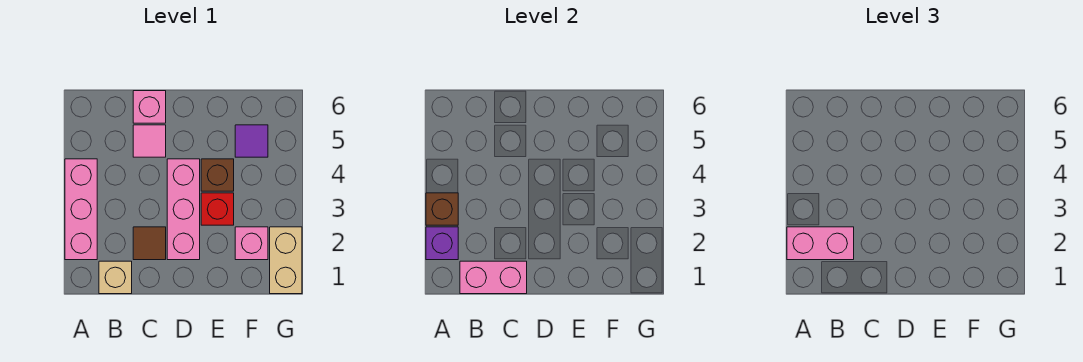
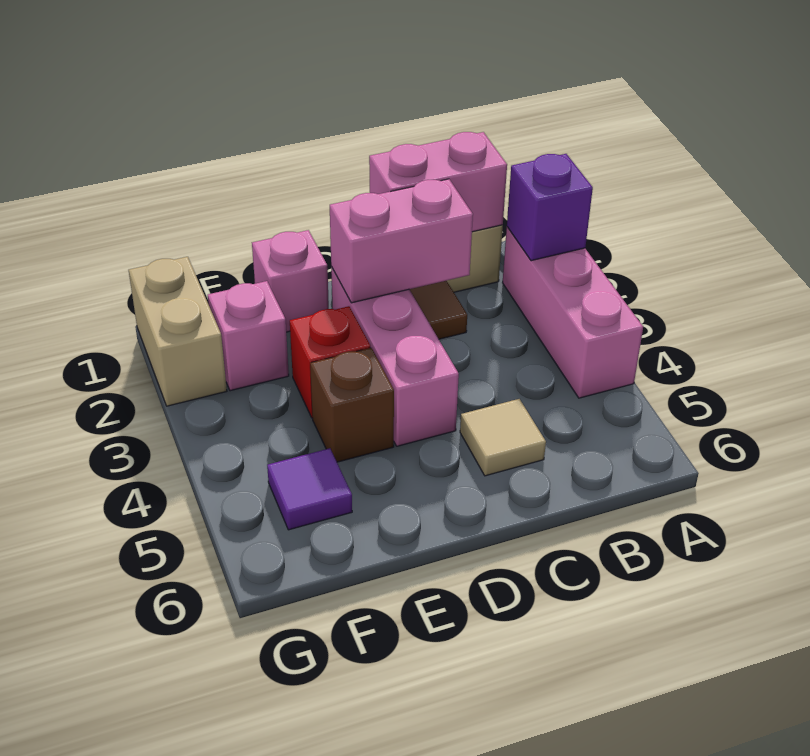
pink 1x2 brick [787,227,854,260] -> pink 1x2 brick moved to [330,179,473,303]
brown 1x1 brick [426,193,458,225] -> none
pink 1x1 tile [133,125,166,157] -> tan 1x1 tile [460,399,546,476]
pink 1x1 brick [133,91,166,123] -> pink 1x1 brick moved to [252,230,329,332]

